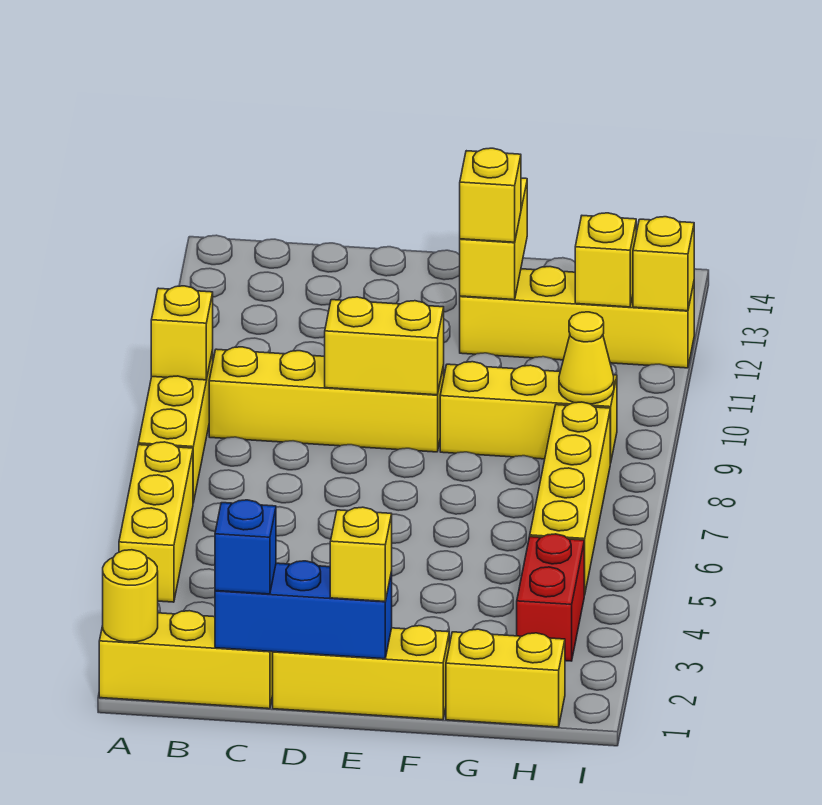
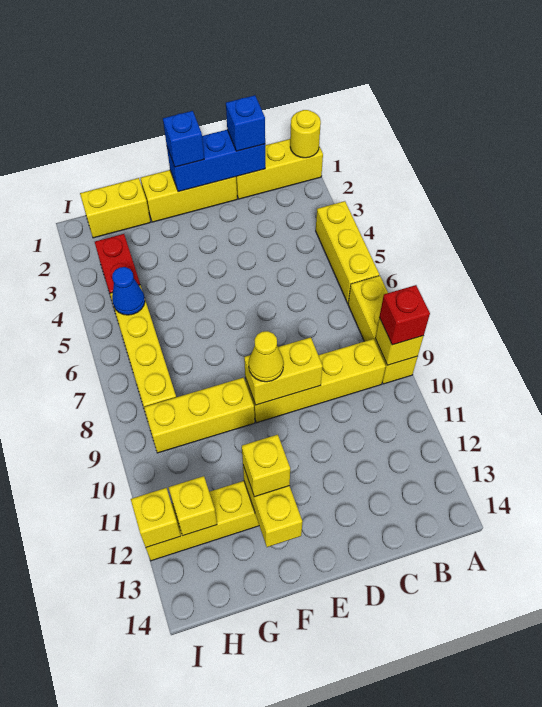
none -> red 1x1 brick [379,285,430,345]
yellow 1x1 brick [330,507,392,601] -> blue 1x1 brick [163,111,204,167]
none -> blue 1x1 cone [112,267,145,315]
yellow 1x1 cone [559,312,614,404] -> yellow 1x1 cone moved to [249,331,284,382]

